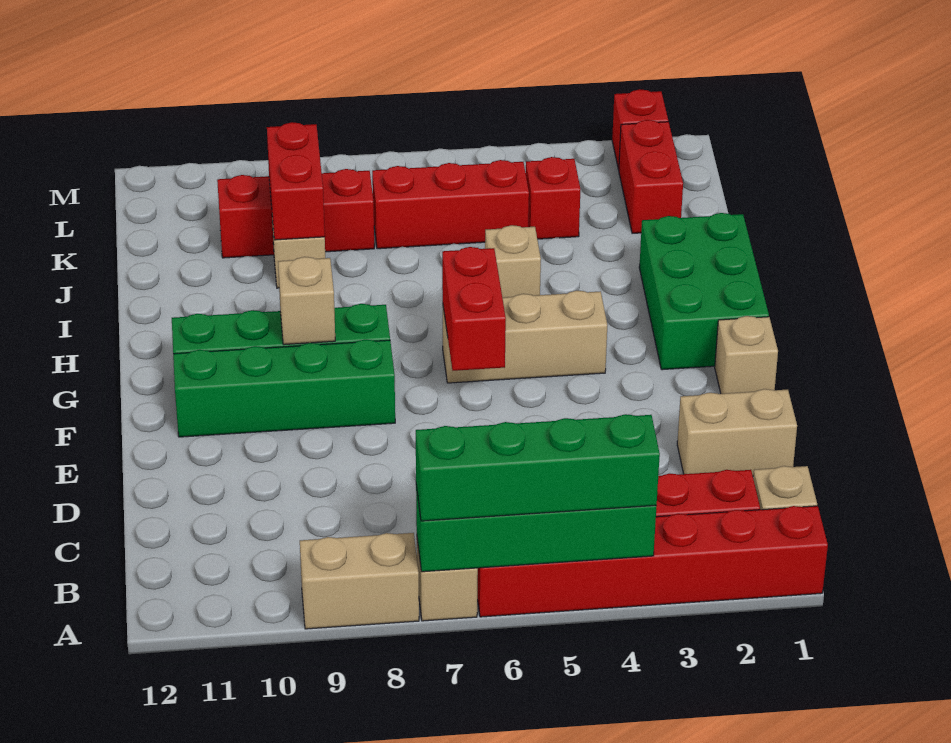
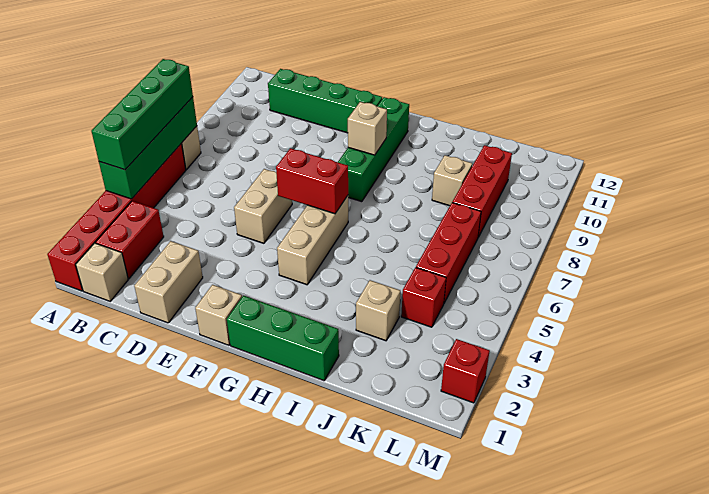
tan 1x2 brick [300,533,419,629] -> tan 1x2 brick moved to [234,169,292,243]
green 1x4 brick [173,340,395,437] -> green 1x4 brick turned to [268,69,382,133]
green 2x3 brick [639,213,769,370] -> green 1x3 brick [227,296,339,381]
tan 1x1 brick [485,225,541,297] -> tan 1x1 brick moved to [356,280,400,341]
red 1x2 brick [267,122,325,240] -> none
red 1x2 brick [619,120,683,233] -> none

